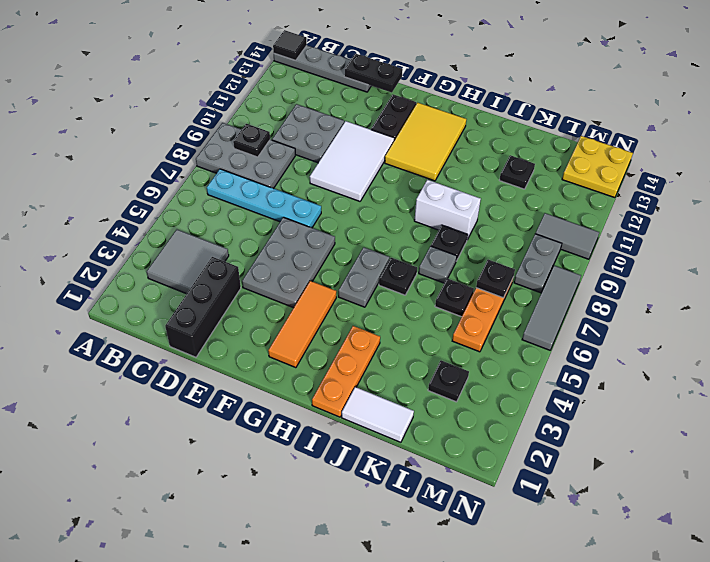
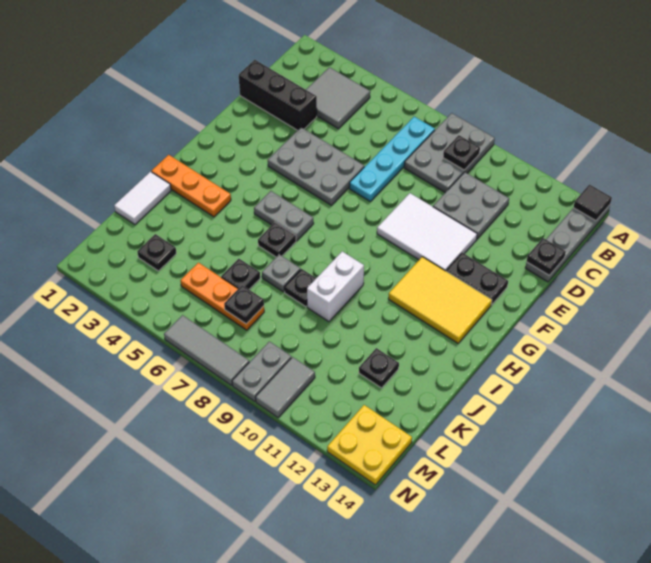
black 1x2 plate [344,53,403,93] -> black 1x1 plate [527,238,566,275]
orange 1x3 tile [268,281,336,368] -> none
grey 1x2 plate [514,234,562,293] -> grey 1x2 plate turned to [232,341,291,401]

